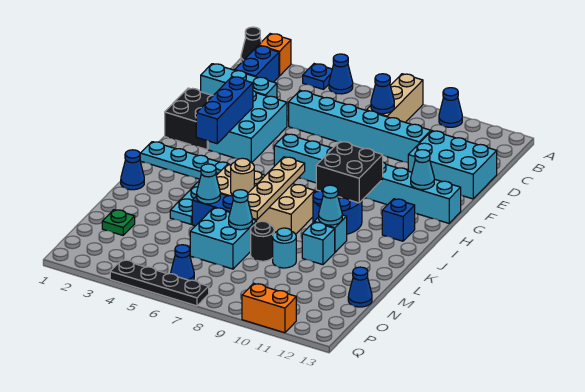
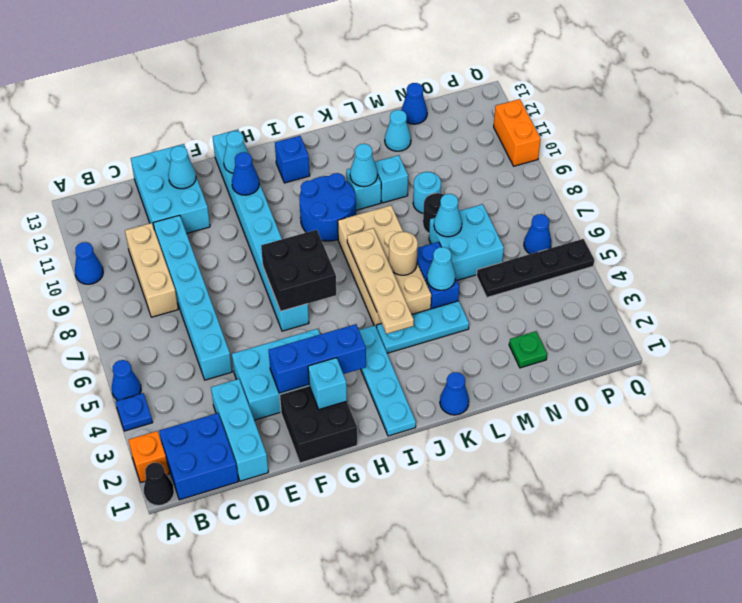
tan 1x3 brick [366,74,423,122] -> tan 1x3 brick turned to [125,223,178,317]
blue 1x2 brick [235,46,279,82] -> blue 2x2 brick [159,413,238,500]
blue 1x1 cone [371,74,394,114] -> blue 1x1 cone moved to [232,152,259,195]
none -> cyan 1x1 cone [168,146,196,189]
none -> cyan 1x1 brick [308,358,347,409]
black 2x2 brick [316,142,383,203] -> black 2x2 brick moved to [261,230,336,311]
tan 1x4 plate [248,157,305,220] -> tan 1x4 plate turned to [347,228,414,334]
none -> cyan 1x1 cone [385,110,411,151]
black 1x4 plate [110,260,209,306] -> black 1x4 plate turned to [477,239,594,297]

